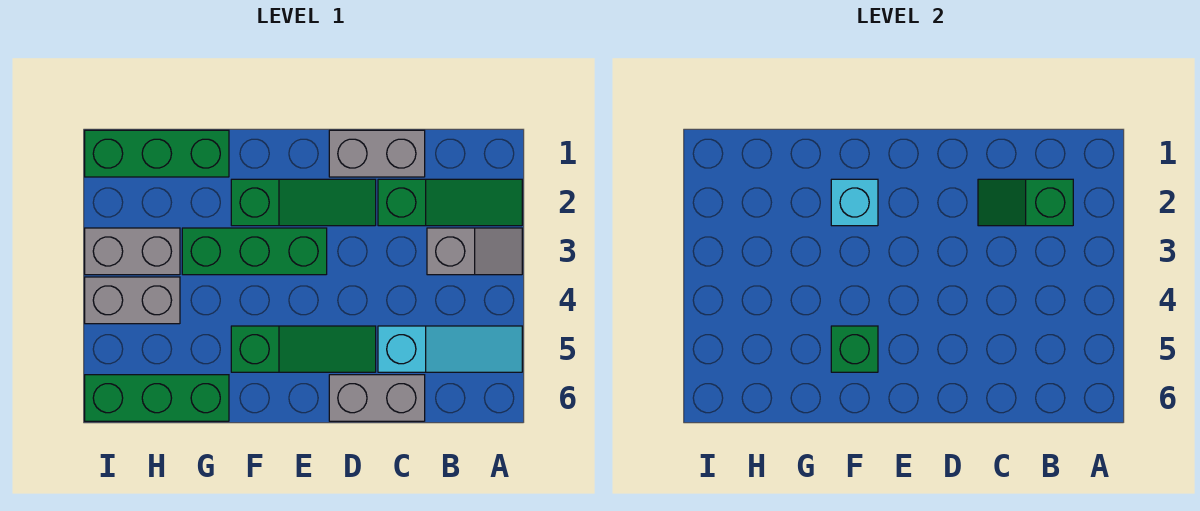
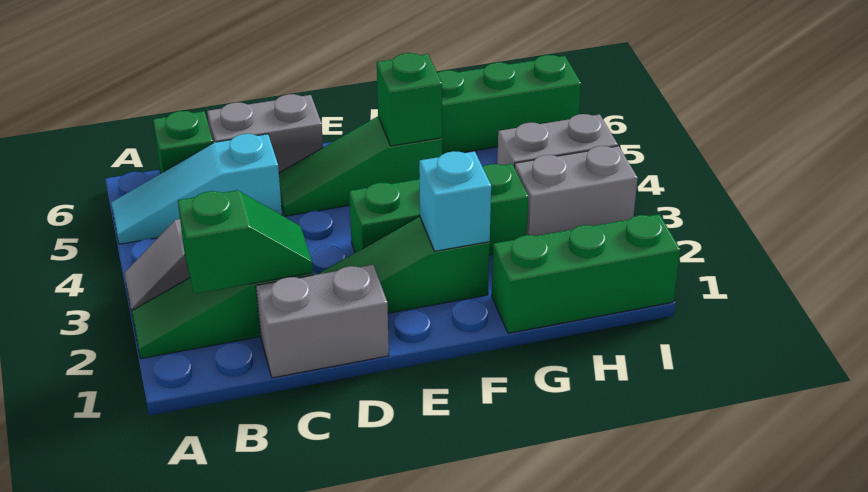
none -> green 1x1 brick [153,111,213,173]

